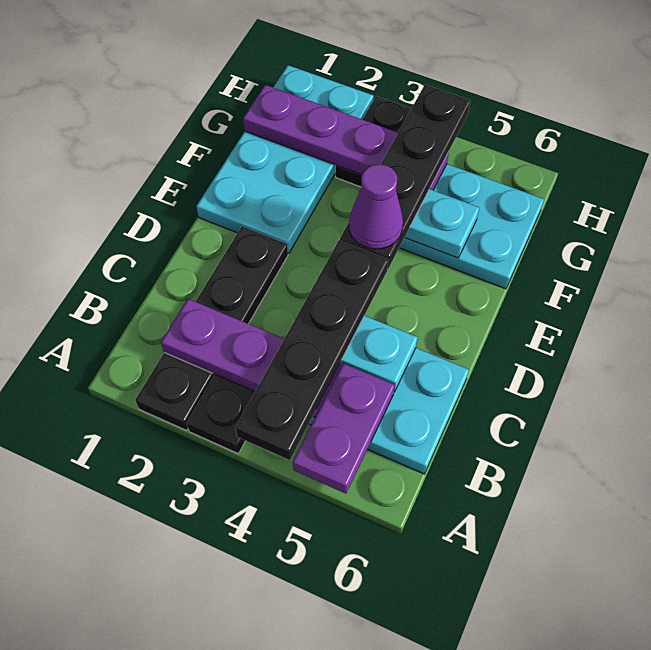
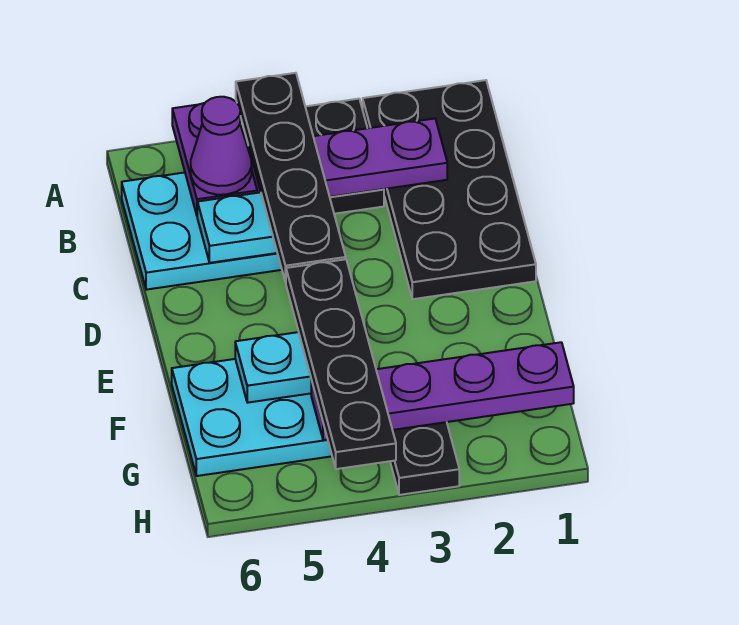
black 1x4 plate [135,226,288,431] -> black 2x4 plate [363,80,536,299]
cyan 2x4 plate [196,65,374,253] -> none
purple 1x1 cone [349,164,403,249] -> purple 1x1 cone moved to [191,97,252,195]

